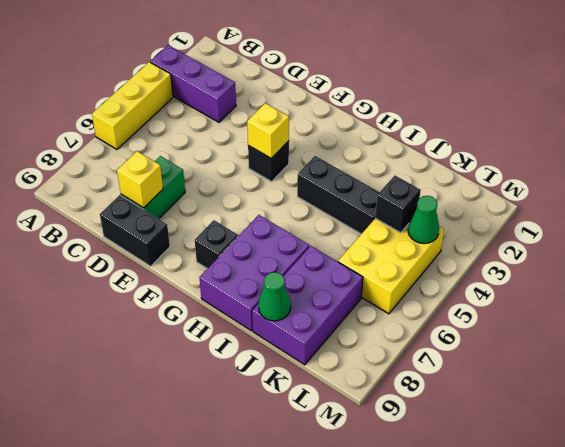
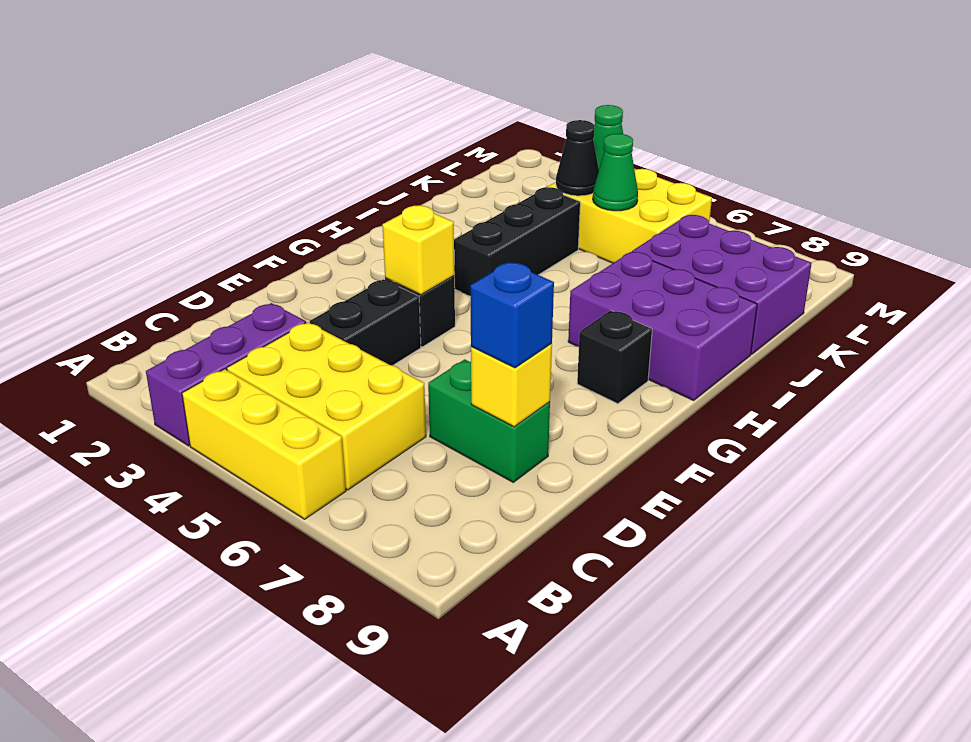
none -> yellow 2x3 brick [227,322,426,490]
none -> blue 1x1 brick [470,262,554,368]
black 1x2 brick [100,195,170,266] -> black 1x2 brick moved to [310,279,421,365]
green 1x1 cone [258,272,291,321] -> green 1x1 cone moved to [593,134,638,211]
black 1x1 brick [375,176,421,233] -> black 1x1 cone [556,120,599,196]

